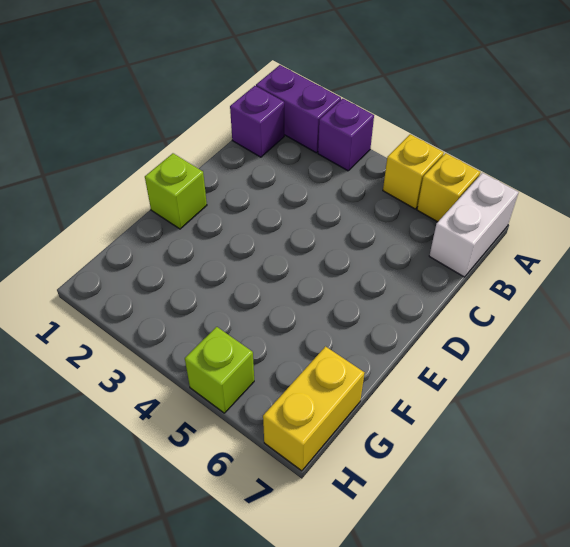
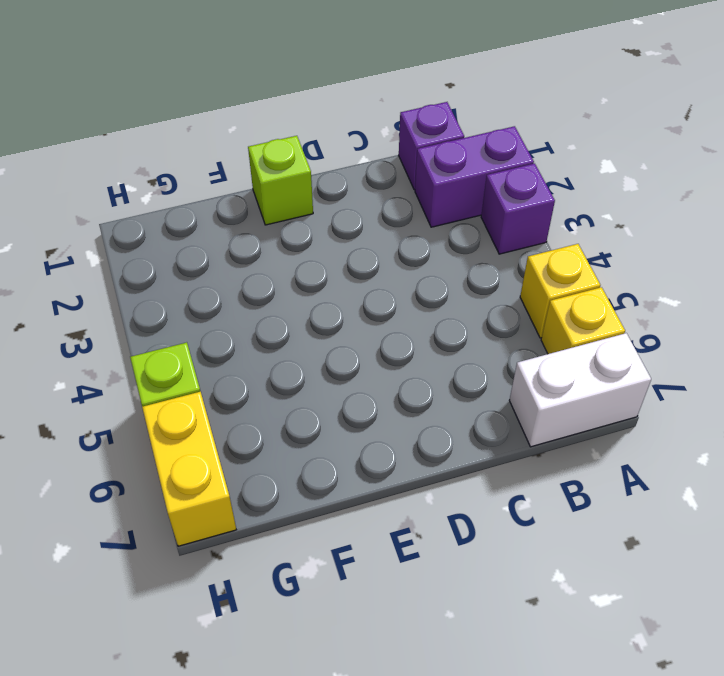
purple 1x2 brick [256,65,341,153] -> purple 1x2 brick turned to [415,126,534,227]
yellow 1x2 brick [263,346,365,471] -> yellow 1x2 brick turned to [142,392,236,546]

